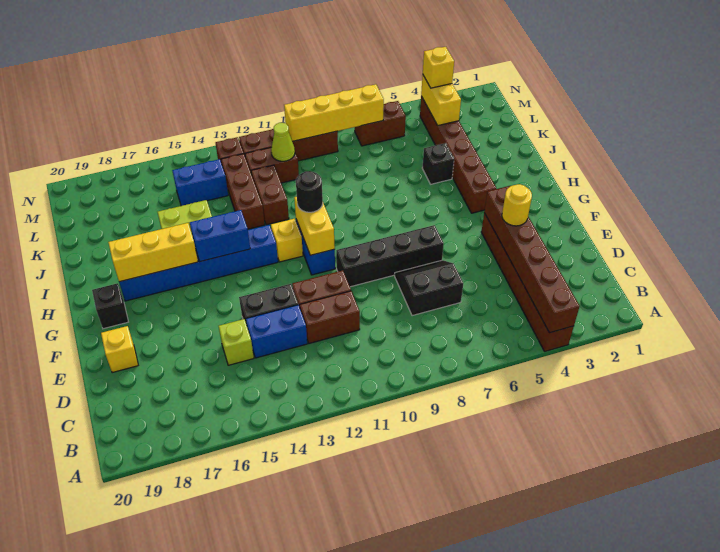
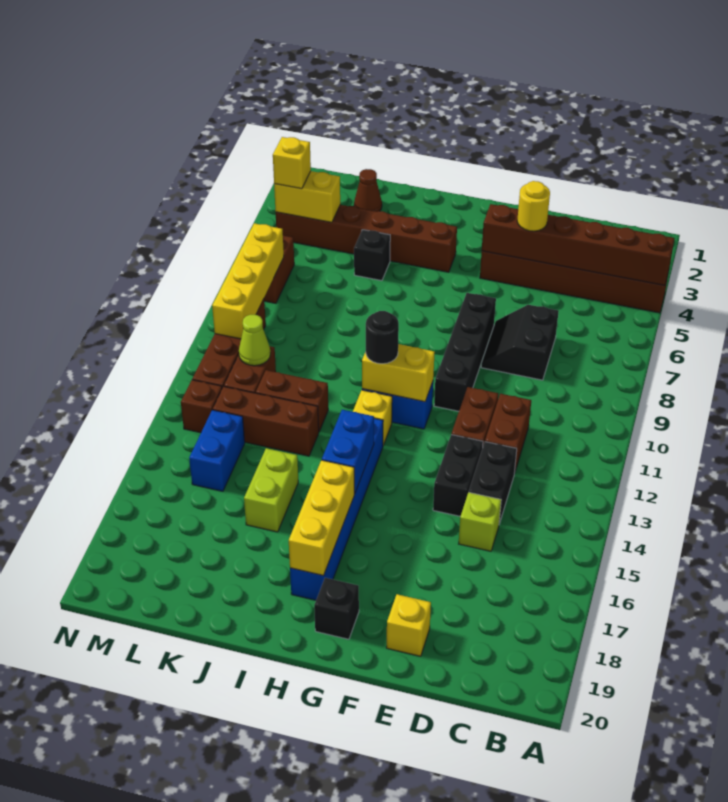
blue 1x2 brick [246,305,307,358] -> black 1x2 brick [469,442,517,524]
none -> brown 1x1 cone [354,169,382,212]

